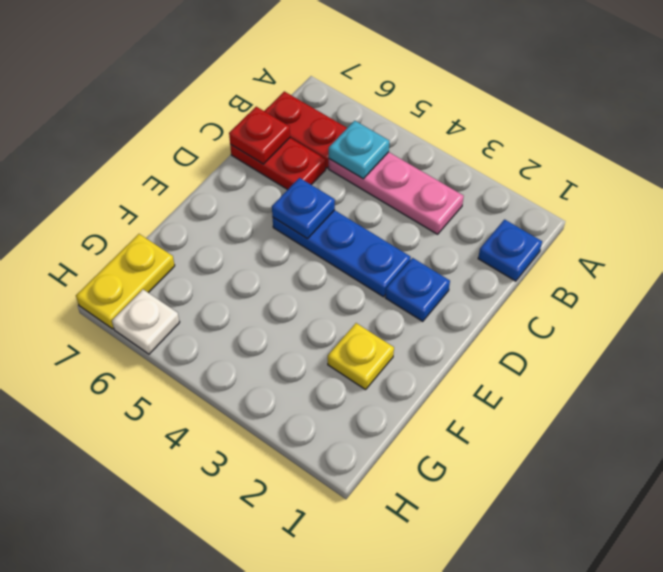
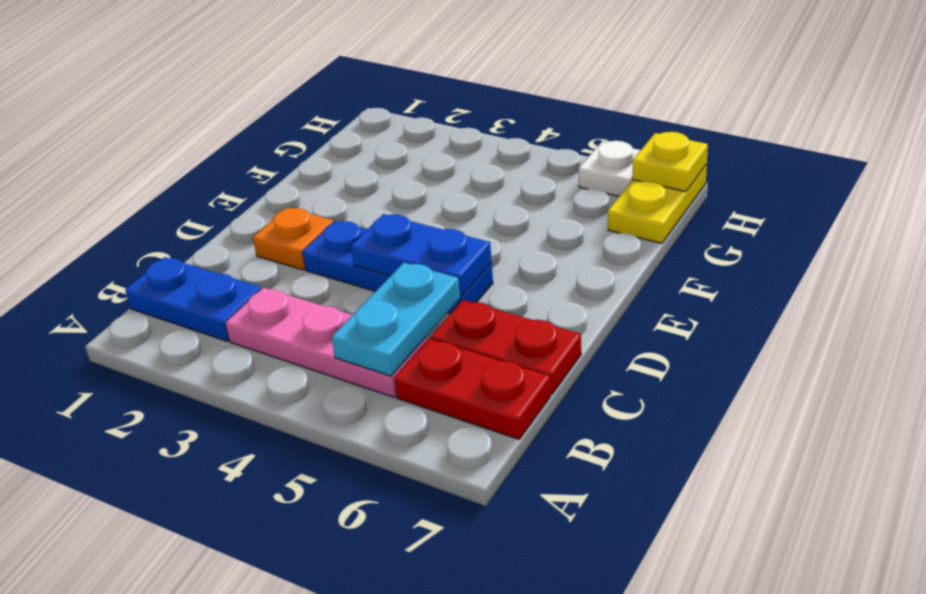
blue 1x1 plate [478,220,542,281] -> blue 1x2 plate [125,257,261,341]
cyan 1x1 plate [329,121,389,179] -> cyan 1x2 plate [332,263,460,376]
red 1x1 plate [229,107,290,164] -> none
blue 1x1 plate [385,258,450,321] -> orange 1x1 plate [253,208,333,270]
blue 1x1 plate [272,178,335,239] -> blue 1x2 plate [351,214,492,297]
yellow 1x1 plate [328,323,394,390] -> yellow 1x1 plate moved to [633,132,708,192]

